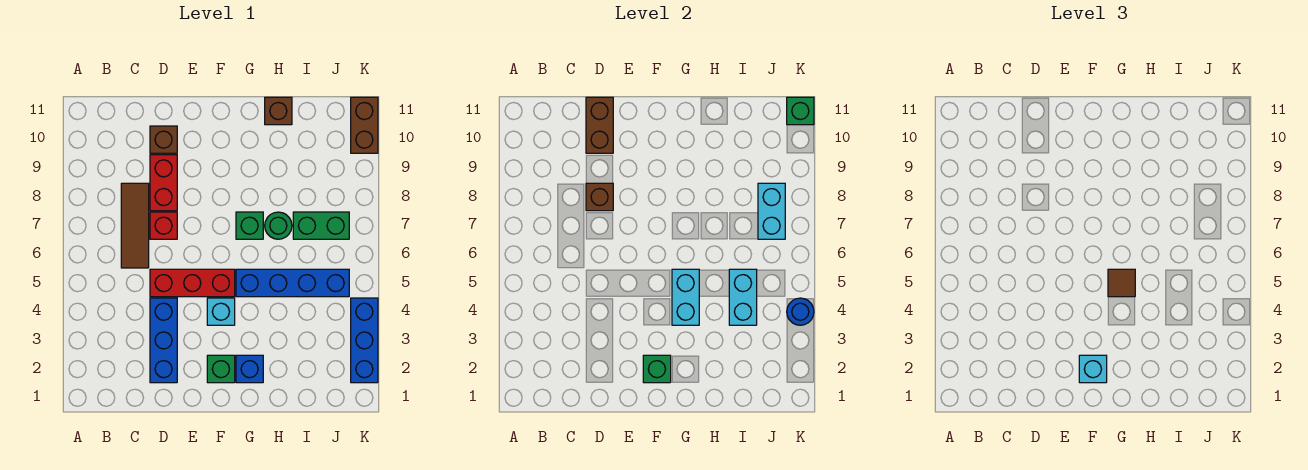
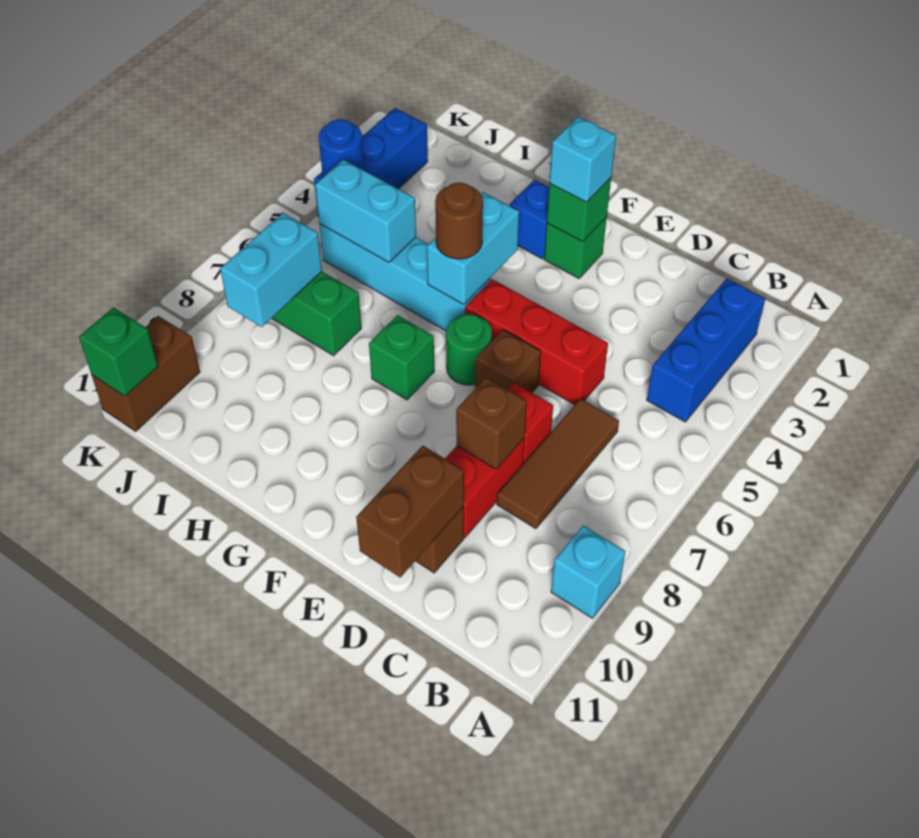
blue 1x3 brick [150,298,177,383] -> blue 1x3 brick moved to [647,278,765,422]
cyan 1x1 brick [207,298,235,325] -> cyan 1x1 brick moved to [551,526,625,618]
blue 1x4 brick [236,269,349,297] -> cyan 1x4 brick [320,224,490,331]
brown 1x1 tile [1108,269,1135,297] -> brown 1x1 round brick [435,183,483,259]
green 1x1 round brick [265,212,292,239] -> green 1x1 round brick moved to [446,314,492,385]
brown 1x1 brick [265,97,292,125] -> brown 1x1 brick moved to [475,330,541,393]
cyan 1x2 brick [729,269,757,325] -> cyan 1x2 brick turned to [315,160,416,263]

